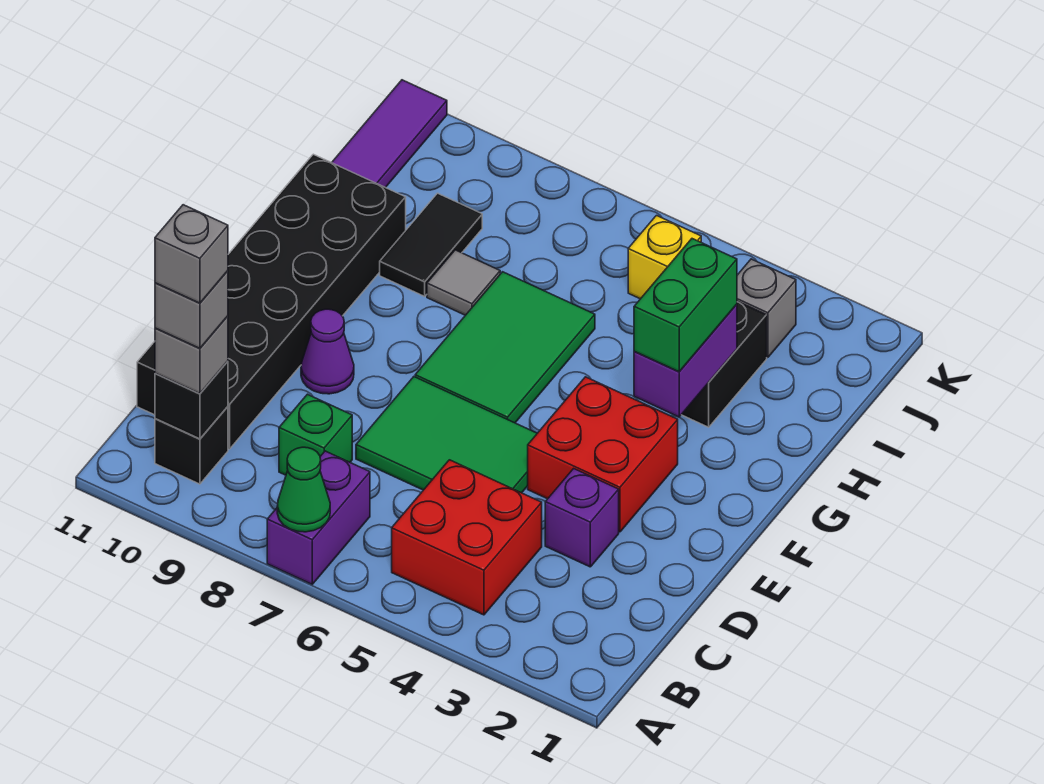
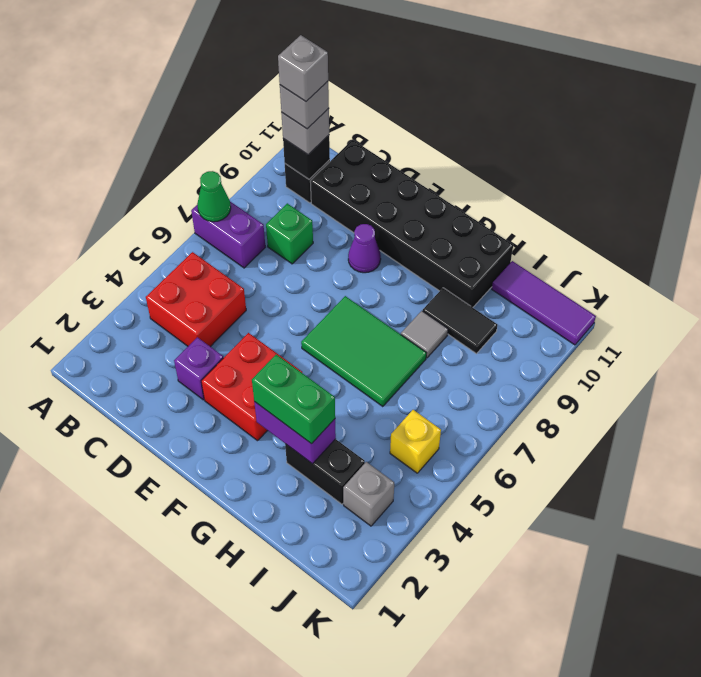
green 2x3 tile [356,377,537,493] -> none

